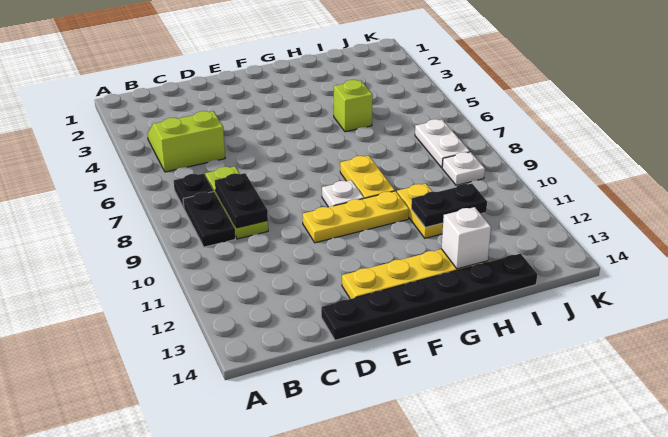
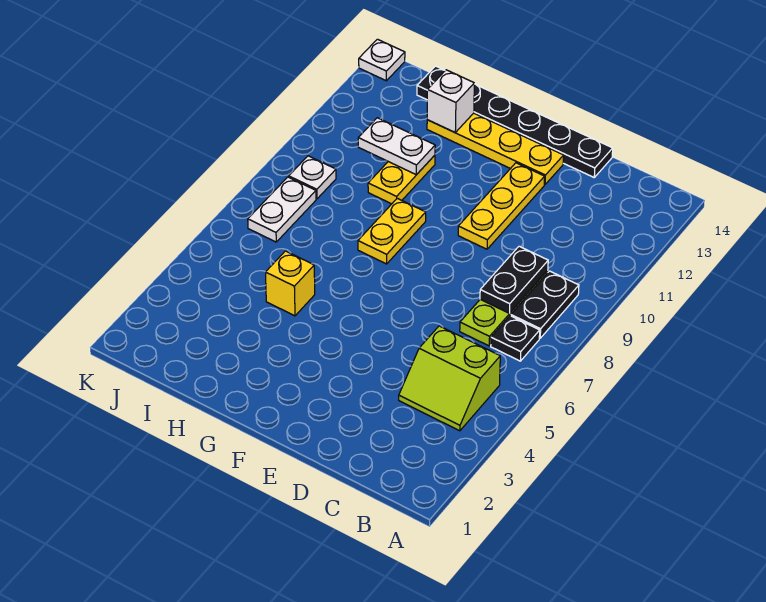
yellow 1x3 plate [303,191,409,243] -> yellow 1x3 plate turned to [458,163,545,249]
white 1x1 plate [322,180,364,207] -> white 1x1 plate moved to [359,39,405,81]
lime 1x1 brick [334,80,373,132] -> yellow 1x1 brick [266,251,315,316]
black 1x2 plate [411,184,487,227] -> white 1x2 plate [358,118,435,175]

